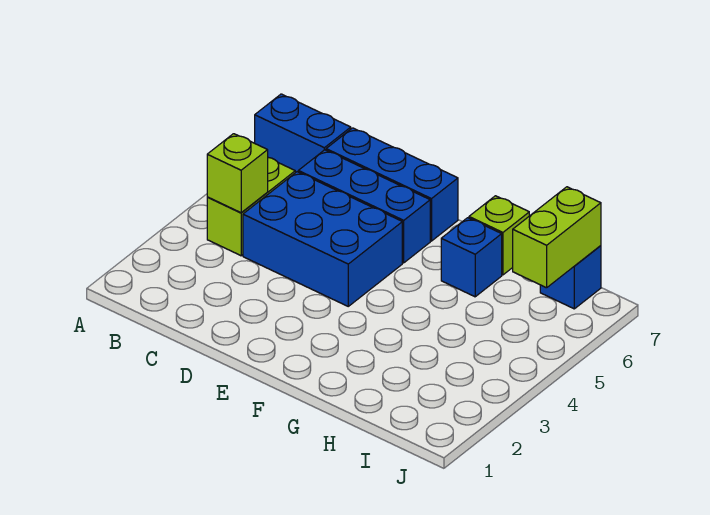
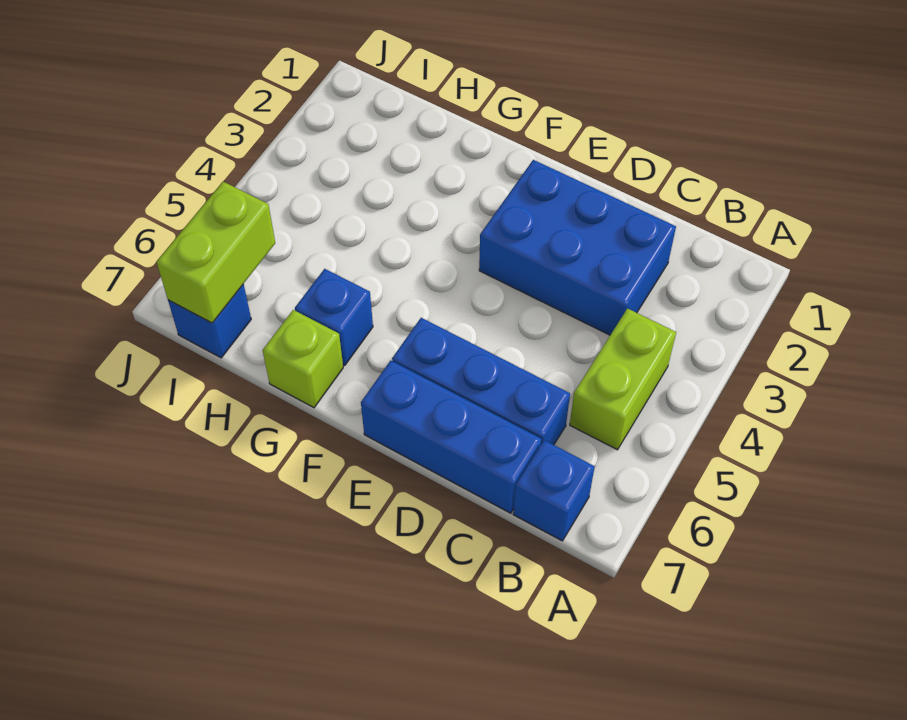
blue 1x2 brick [255,94,351,173] -> blue 1x1 brick [513,440,595,541]
lime 1x1 brick [207,134,268,213] -> none
blue 2x3 brick [243,172,402,306] -> blue 2x3 brick moved to [479,160,676,335]

